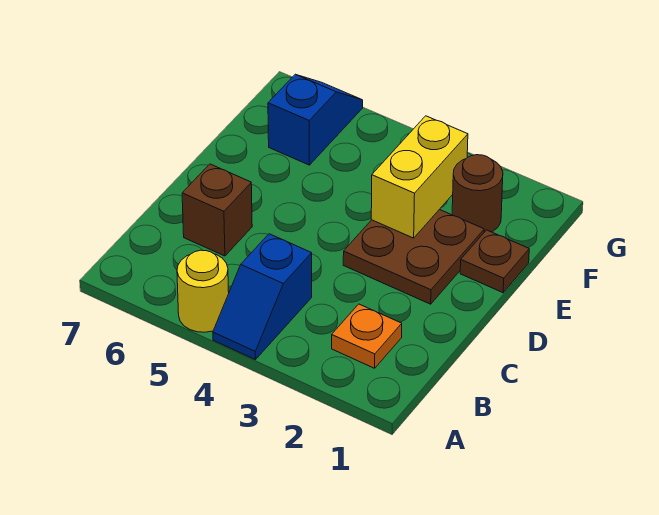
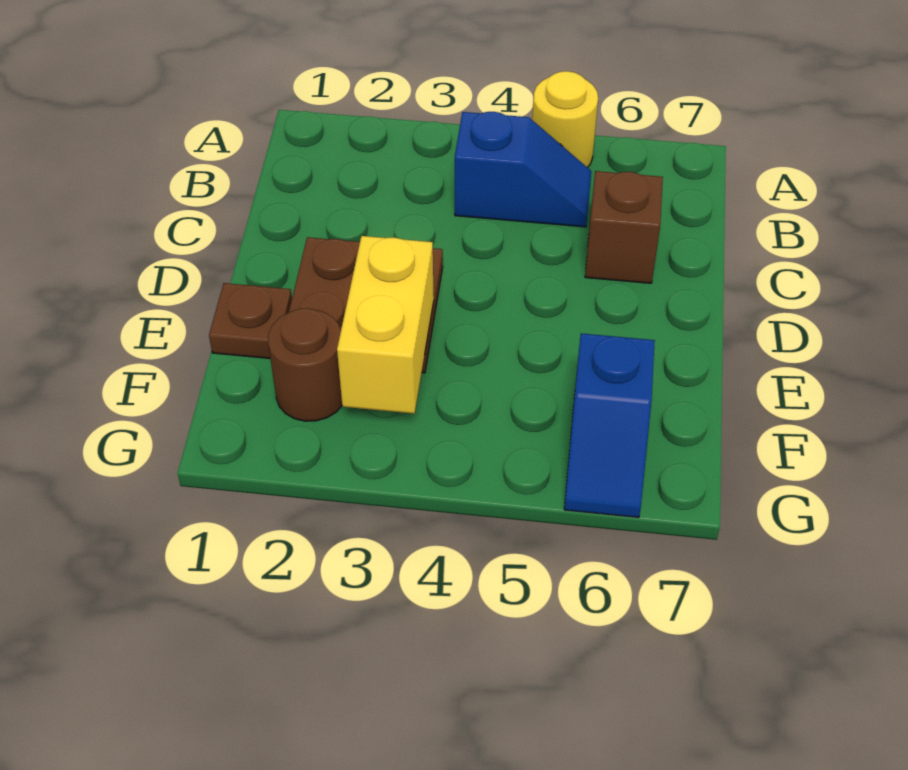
blue 1x2 slope [213,234,312,360] -> blue 1x2 slope turned to [455,112,591,227]
orange 1x1 plate [332,304,402,368] -> none

